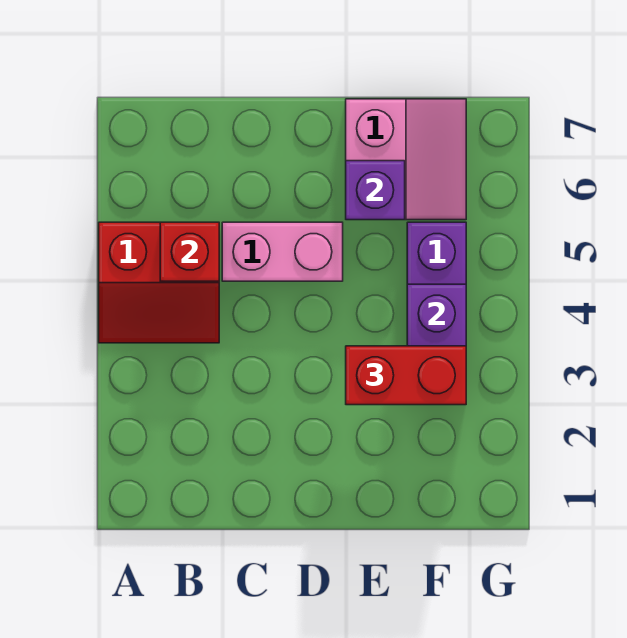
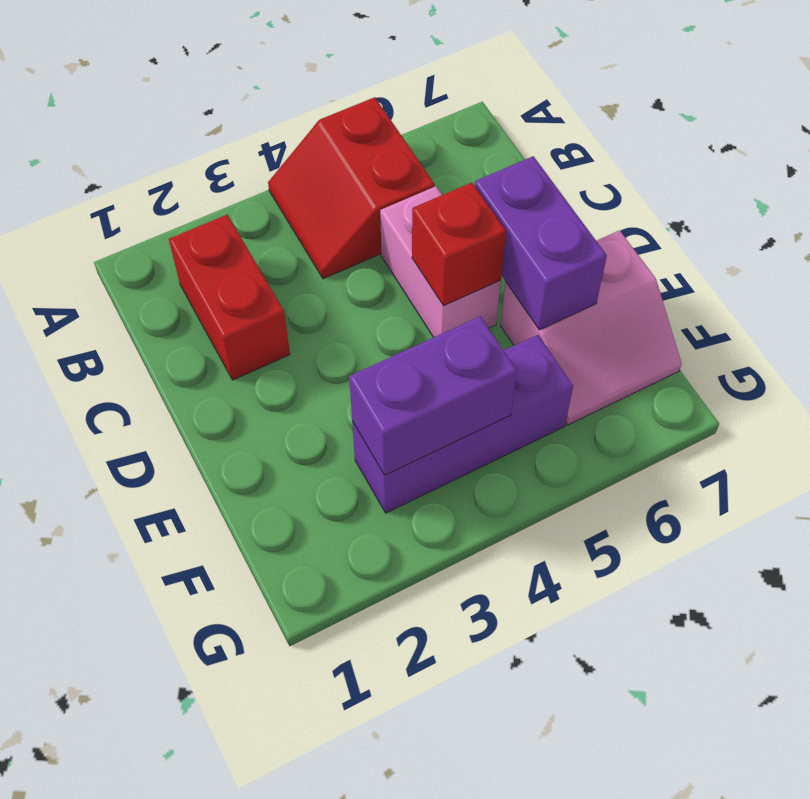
red 1x1 brick [160,222,219,281] -> red 1x1 brick moved to [412,183,506,306]
red 1x2 brick [346,346,466,405] -> red 1x2 brick moved to [169,215,290,380]
purple 1x1 brick [346,161,405,220] -> purple 1x2 brick [475,156,607,330]

